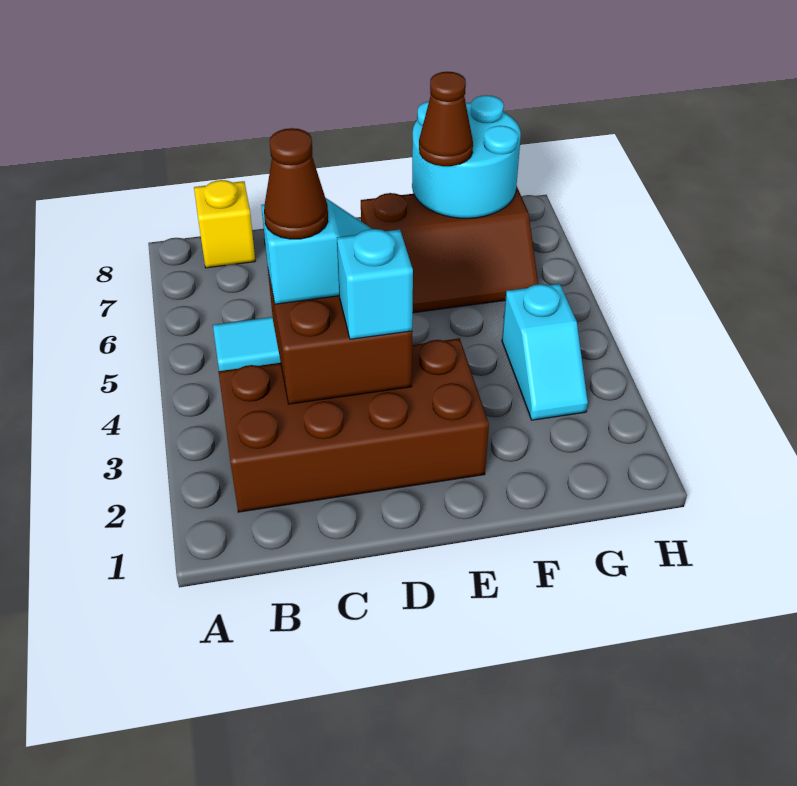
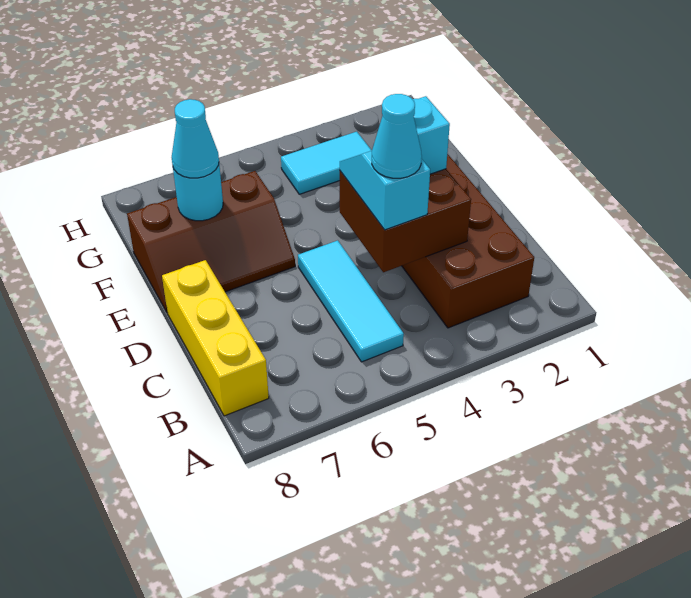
yellow 1x1 brick [194,180,255,268] -> yellow 1x3 brick [162,260,269,416]
brown 1x1 cone [264,128,328,239] -> cyan 1x1 cone [372,94,422,178]
brown 2x3 slope [361,186,538,313] -> brown 2x3 slope turned to [127,171,295,313]
cyan 2x2 round brick [412,95,521,218] -> cyan 1x1 round brick [173,165,223,221]
brown 1x1 cone [419,72,473,166] -> cyan 1x1 cone [172,99,219,178]
cyan 1x2 slope [502,284,588,420] -> cyan 1x2 tile [281,132,372,194]

